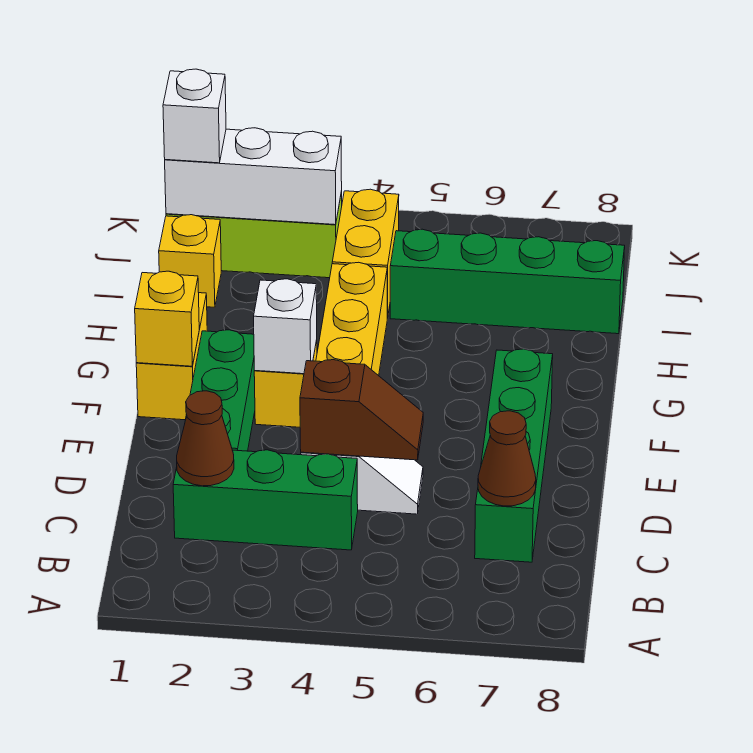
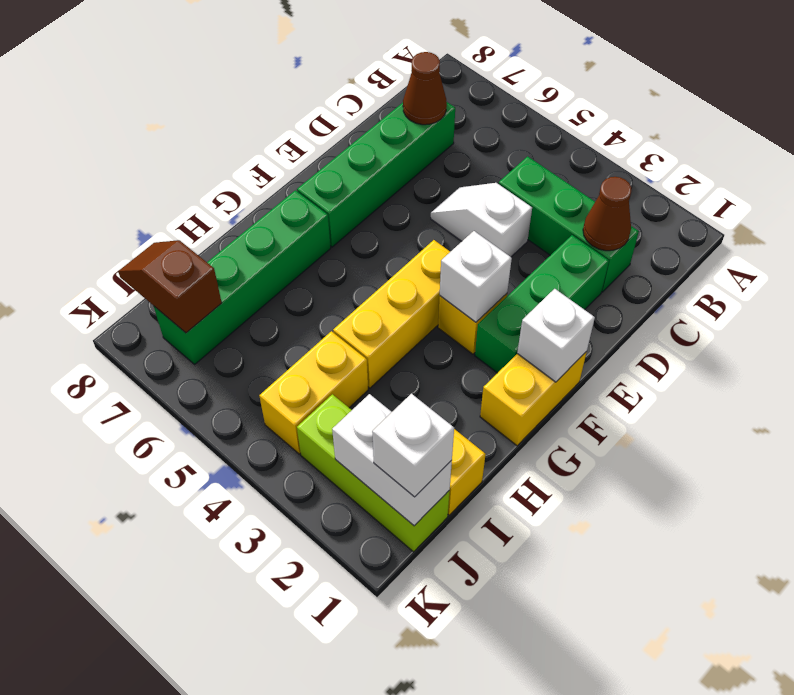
brown 1x2 slope [300,360,423,460] -> brown 1x2 slope moved to [118,240,222,333]
yellow 1x1 brick [135,271,199,366] -> white 1x1 brick [517,289,595,382]
green 1x4 brick [390,229,625,334] -> green 1x4 brick turned to [154,190,331,364]
white 1x3 brick [165,128,342,225] -> white 1x2 brick [332,394,452,526]

